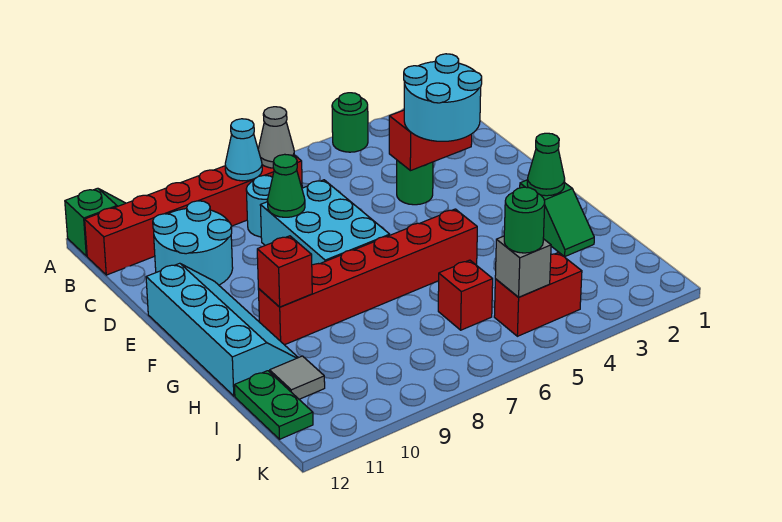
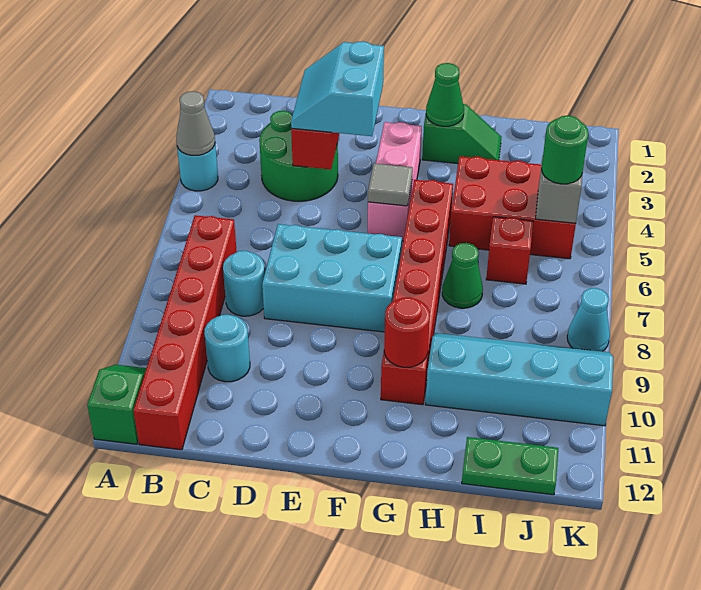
green 1x1 round brick [332,93,368,152] -> cyan 1x1 round brick [177,145,218,191]
grey 1x1 cone [258,107,295,168] -> grey 1x1 cone moved to [176,91,215,155]
cyan 1x1 cone [225,119,262,181] -> cyan 1x1 cone moved to [567,288,610,351]
cyan 2x2 round brick [153,201,233,285] -> cyan 1x1 round brick [204,315,250,382]
cyan 2x2 round brick [404,54,482,141] -> cyan 2x2 slope [291,41,384,136]
green 1x1 round brick [397,160,433,205] -> green 2x2 round brick [259,111,338,201]
green 1x1 cone [267,154,305,217] -> green 1x1 cone moved to [442,243,483,308]
cyan 2x4 slope [146,263,298,396] -> cyan 2x4 slope moved to [425,333,613,426]
none -> pink 1x3 brick [368,122,422,241]
red 1x1 brick [257,236,312,307] -> red 1x1 round brick [384,297,430,367]
grey 1x1 tile [270,356,325,399] -> grey 1x1 tile moved to [368,163,413,206]
red 1x2 brick [494,252,582,336] -> red 2x3 brick [449,156,576,259]

